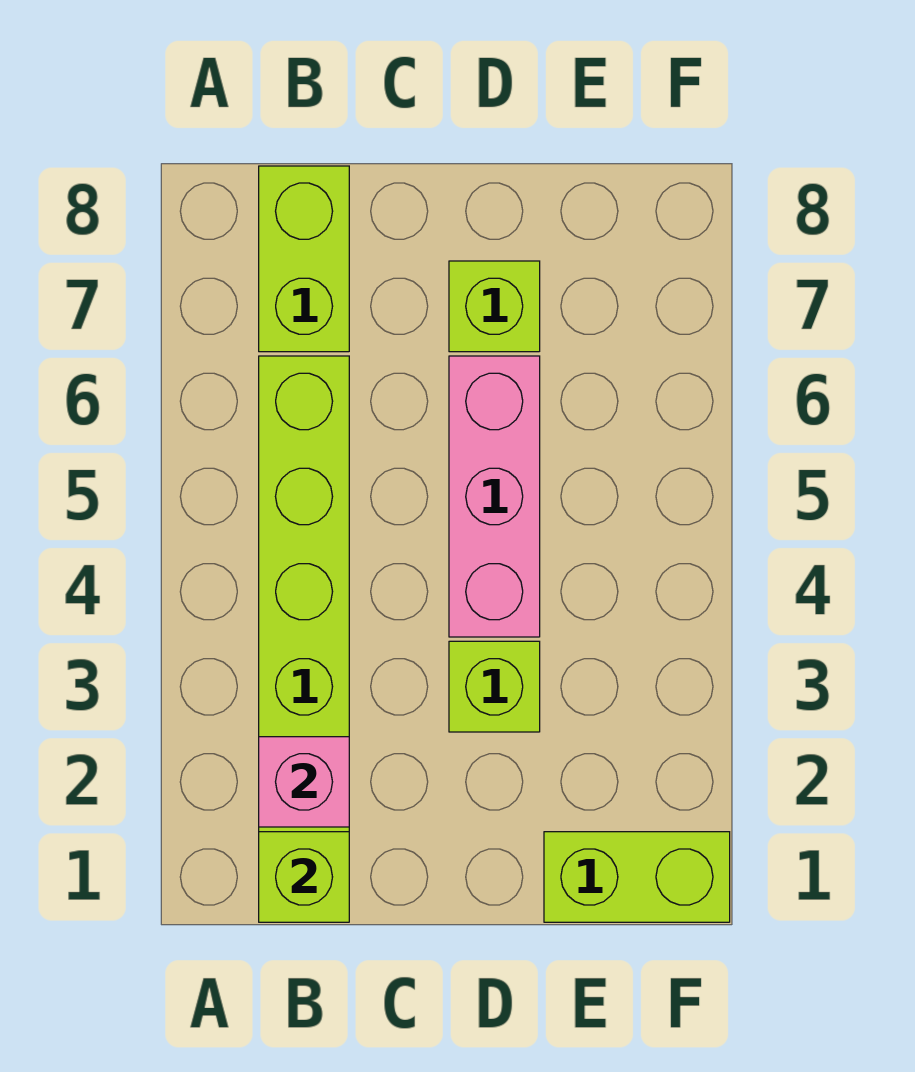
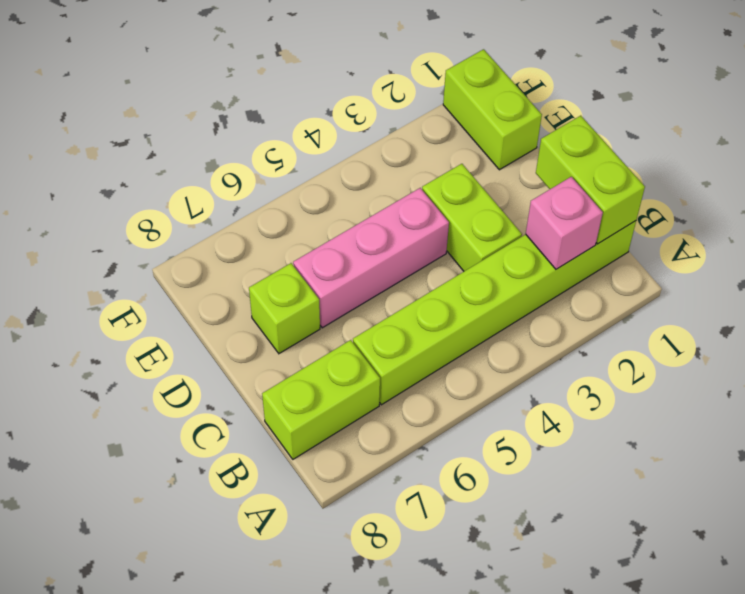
lime 1x1 brick [259,832,349,922] -> lime 1x2 brick [536,116,645,244]
lime 1x1 brick [449,641,540,732] -> lime 1x2 brick [422,164,522,271]

